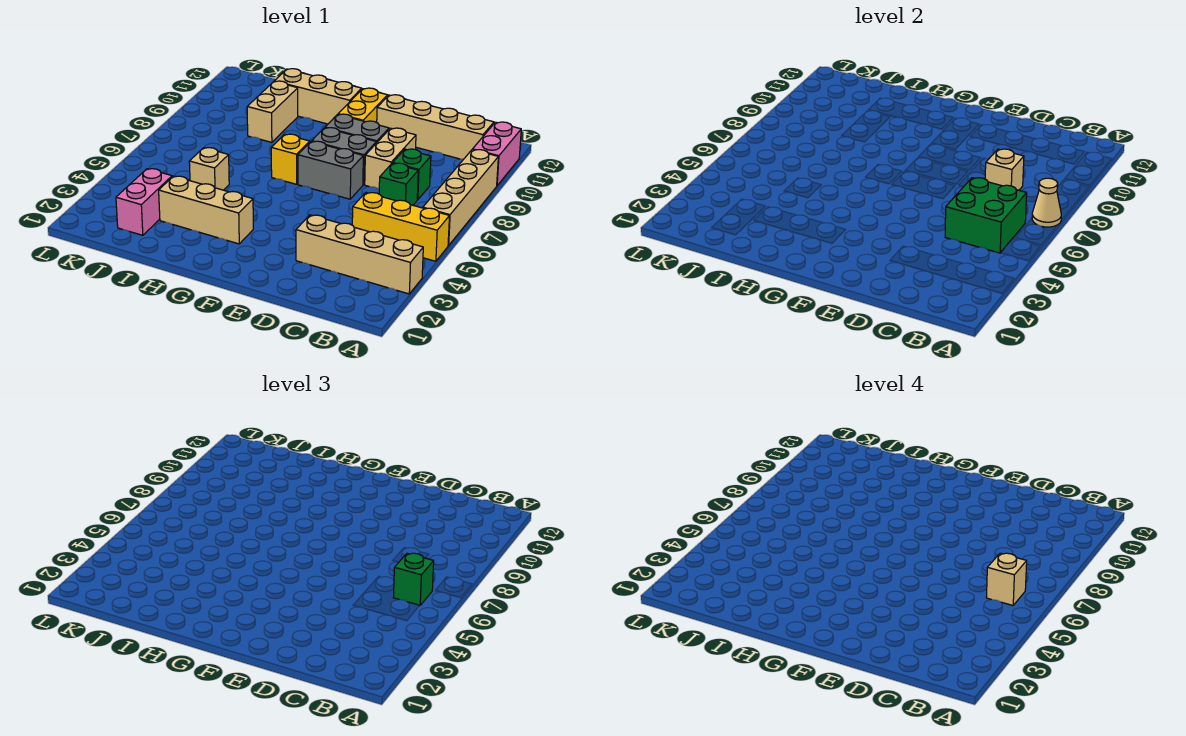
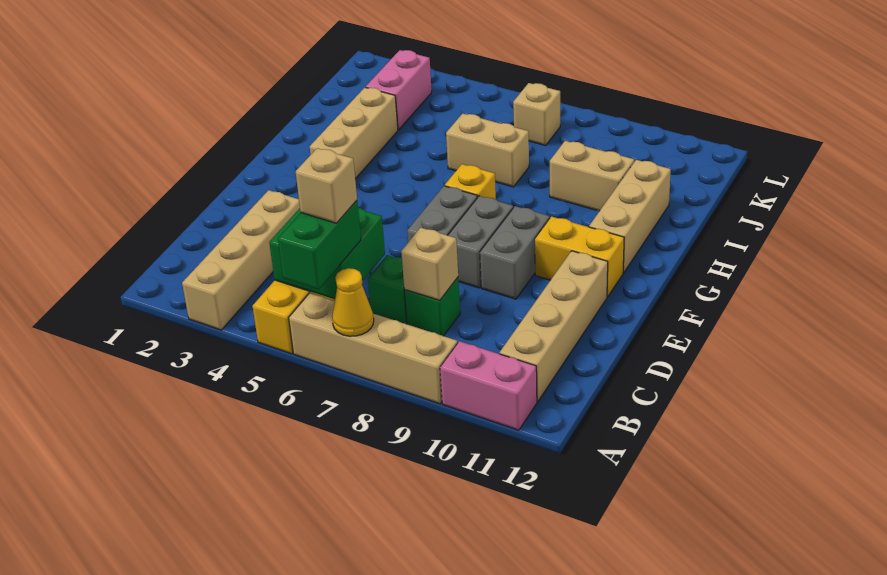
tan 1x1 cone [1032,178,1061,227] -> yellow 1x1 cone [332,268,374,336]
green 1x1 brick [393,553,434,605] -> green 1x2 brick [278,201,361,290]
tan 1x2 brick [365,128,416,189] -> tan 1x2 brick moved to [446,113,529,187]
tan 1x1 brick [189,148,229,190] -> tan 1x1 brick moved to [513,83,560,145]
pink 1x2 brick [116,169,172,235] -> pink 1x2 brick turned to [366,50,432,130]

